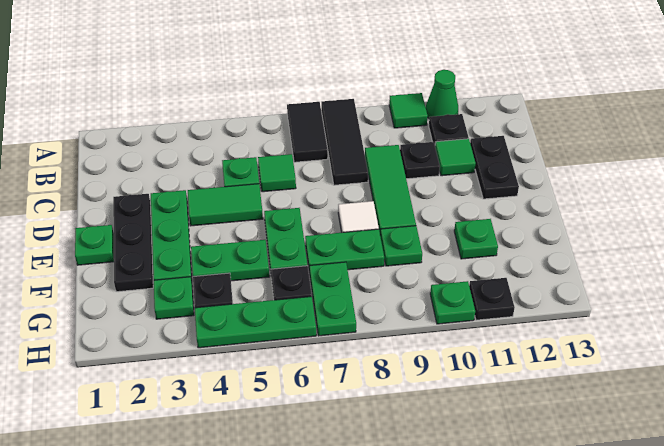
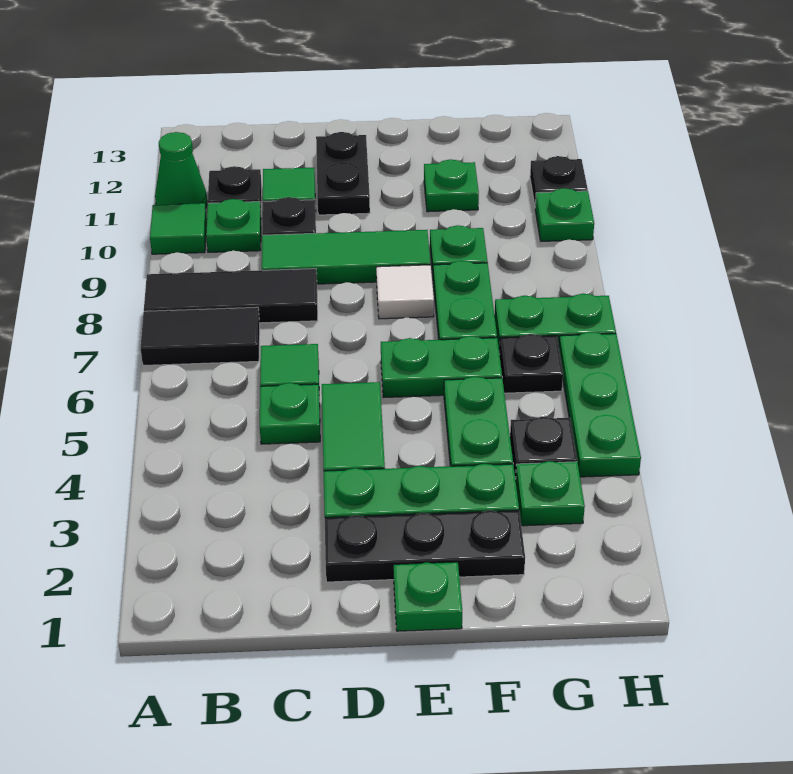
none -> green 1x1 plate [206,199,261,252]
black 1x2 plate [470,136,519,199] -> black 1x2 plate turned to [316,132,370,215]

